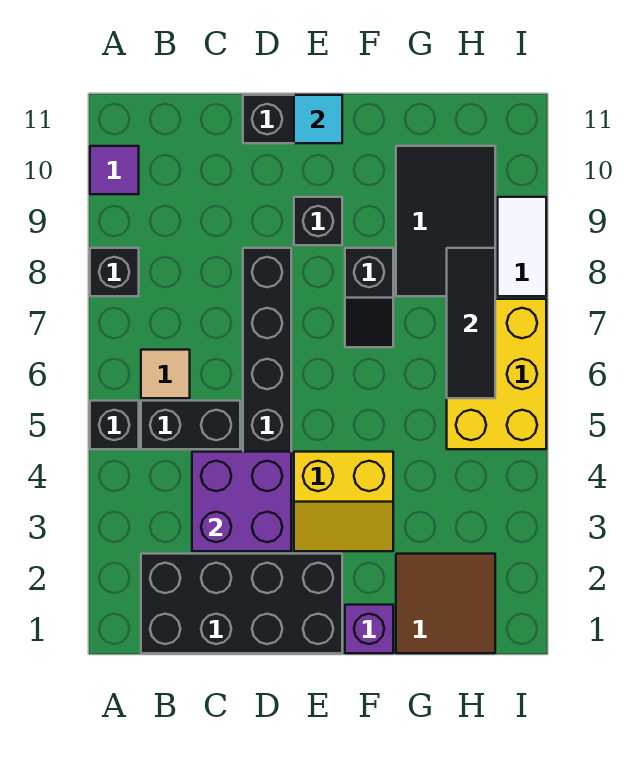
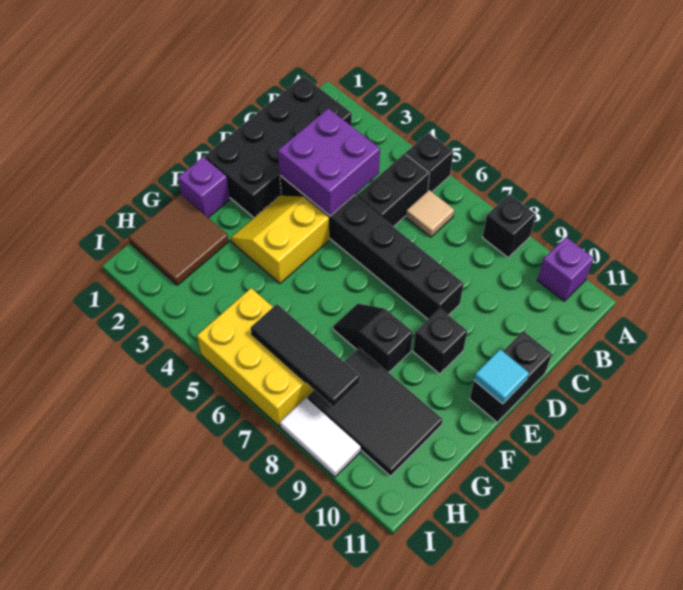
purple 1x1 tile [90,146,139,194] -> purple 1x1 brick [537,237,594,301]

